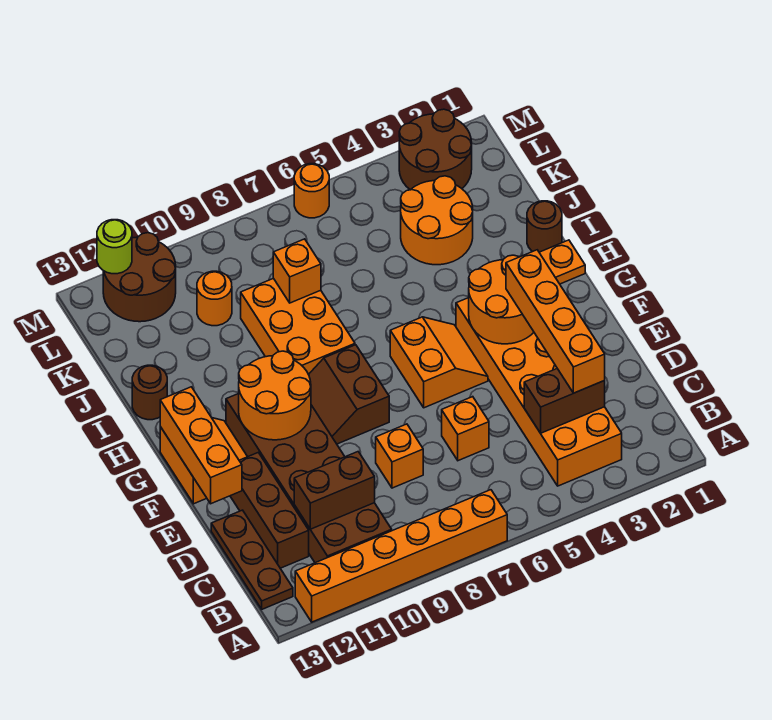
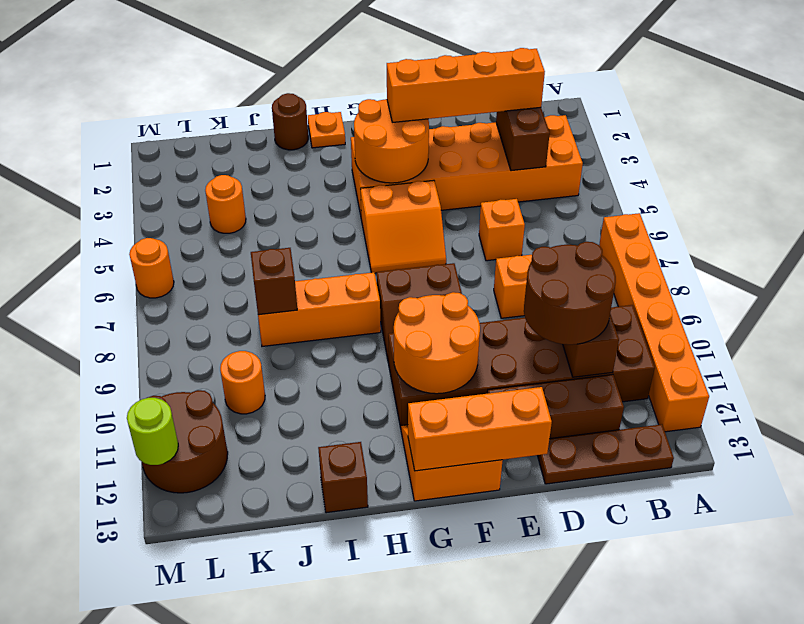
orange 2x2 slope [390,317,488,408] -> orange 2x2 slope turned to [360,180,446,273]
orange 2x3 brick [241,278,355,374] -> orange 1x3 brick [258,272,381,346]
brown 1x1 round brick [132,365,167,420] -> brown 1x1 brick [318,442,368,513]
orange 2x2 round brick [401,176,473,265] -> orange 1x1 round brick [205,175,246,233]
orange 1x1 brick [273,239,321,303] -> brown 1x1 brick [251,248,297,315]
brown 2x2 round brick [399,109,472,190] -> brown 2x2 round brick moved to [524,242,616,345]

